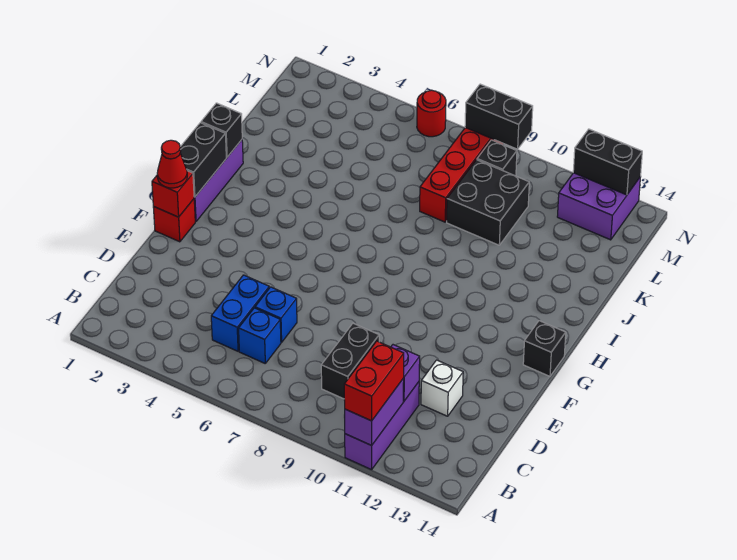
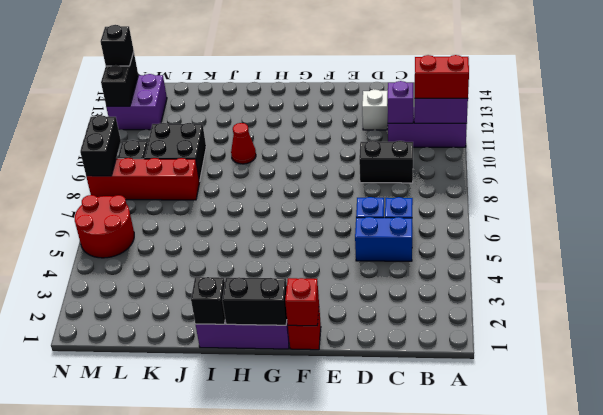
red 1x1 cone [157,140,187,188] -> red 1x1 cone moved to [231,123,256,164]
black 1x1 brick [523,321,566,376] -> black 1x1 brick moved to [101,25,134,66]
red 1x1 round brick [417,90,446,137] -> red 2x2 round brick [75,195,134,258]

